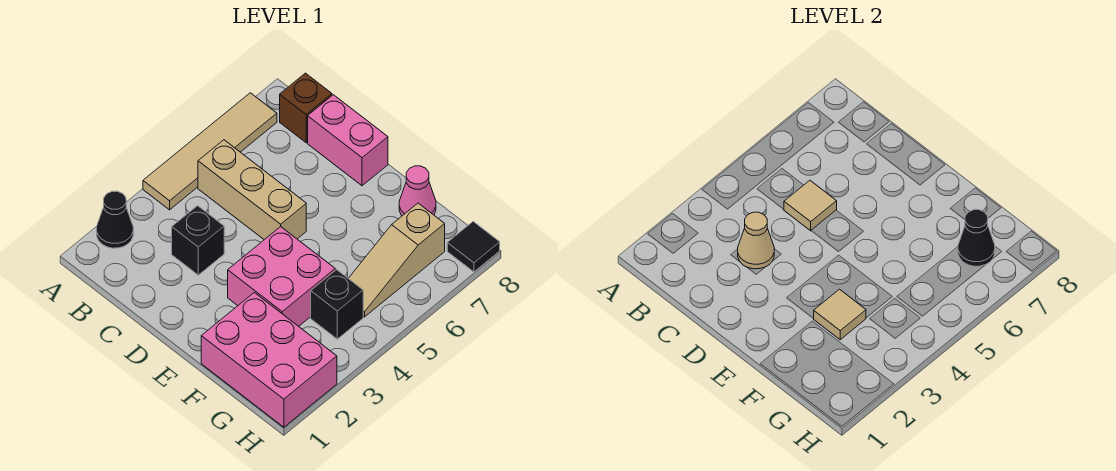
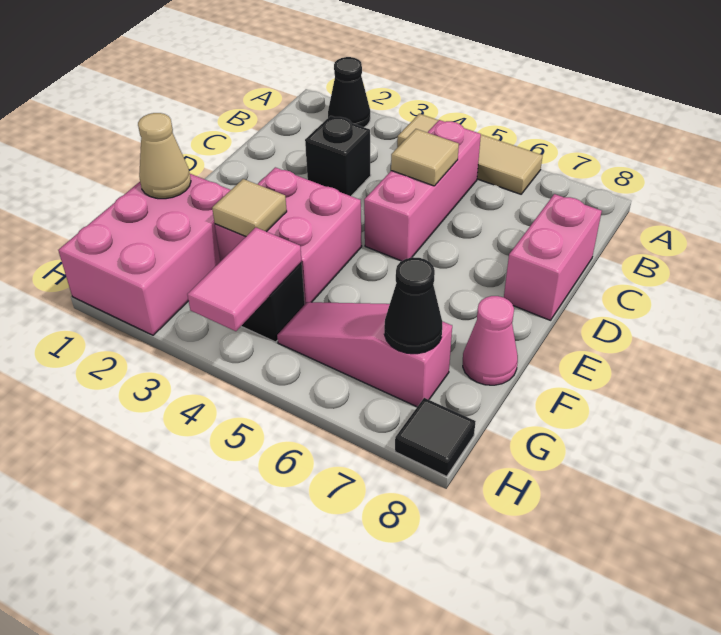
tan 1x4 tile [143,93,277,210] -> tan 1x3 tile [397,114,543,194]
tan 1x3 brick [198,140,306,240] -> pink 1x3 brick [364,120,481,261]
brown 1x1 brick [280,73,332,143] -> none
tan 1x1 cone [738,212,774,269] -> tan 1x1 cone moved to [138,113,191,199]
none -> pink 1x2 tile [187,227,302,331]
tan 1x3 slope [348,203,445,317] -> pink 1x3 slope [277,302,452,407]

